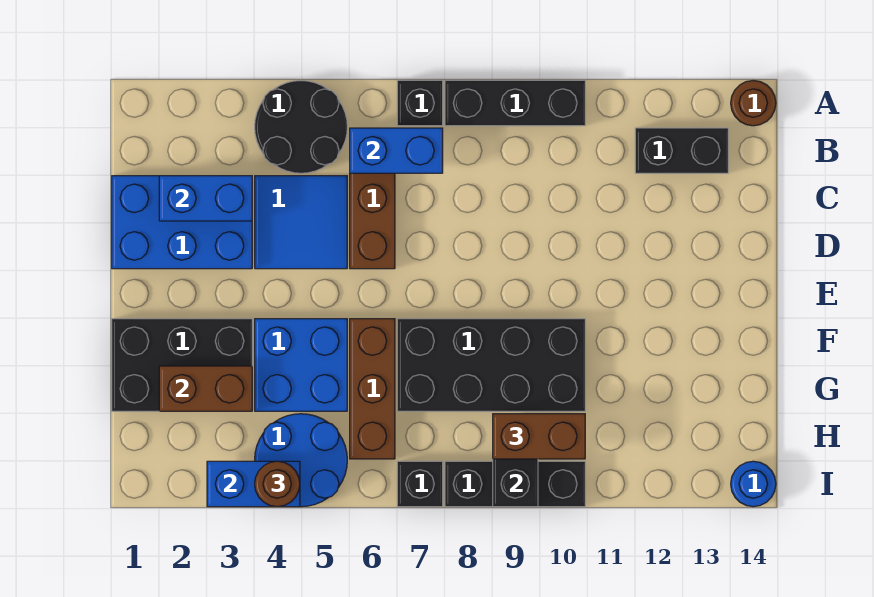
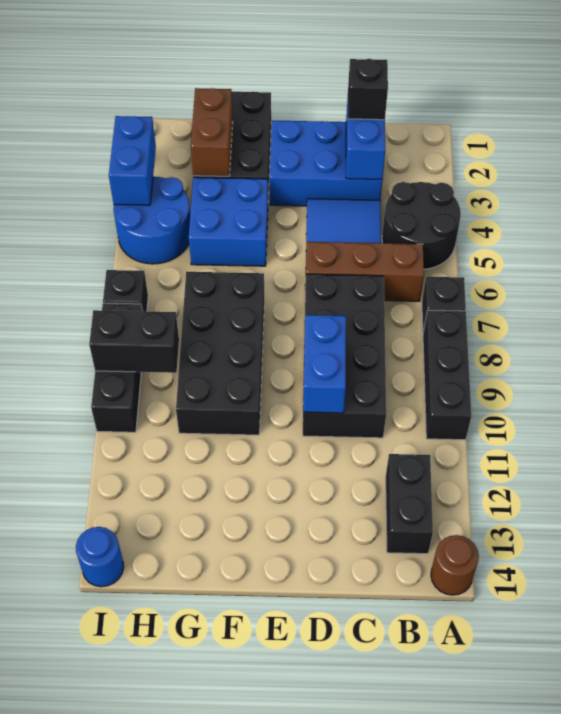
blue 1x2 brick [350,128,443,173] -> blue 1x2 brick moved to [303,315,346,413]
blue 2x3 brick [112,176,252,269] -> blue 2x3 brick turned to [270,120,382,206]
none -> black 1x1 brick [348,59,388,120]
none -> black 2x4 brick [303,274,386,438]
brown 1x3 brick [350,319,395,459] -> none
brown 1x2 brick [493,414,585,459] -> none
brown 1x1 round brick [255,461,300,507] -> none

